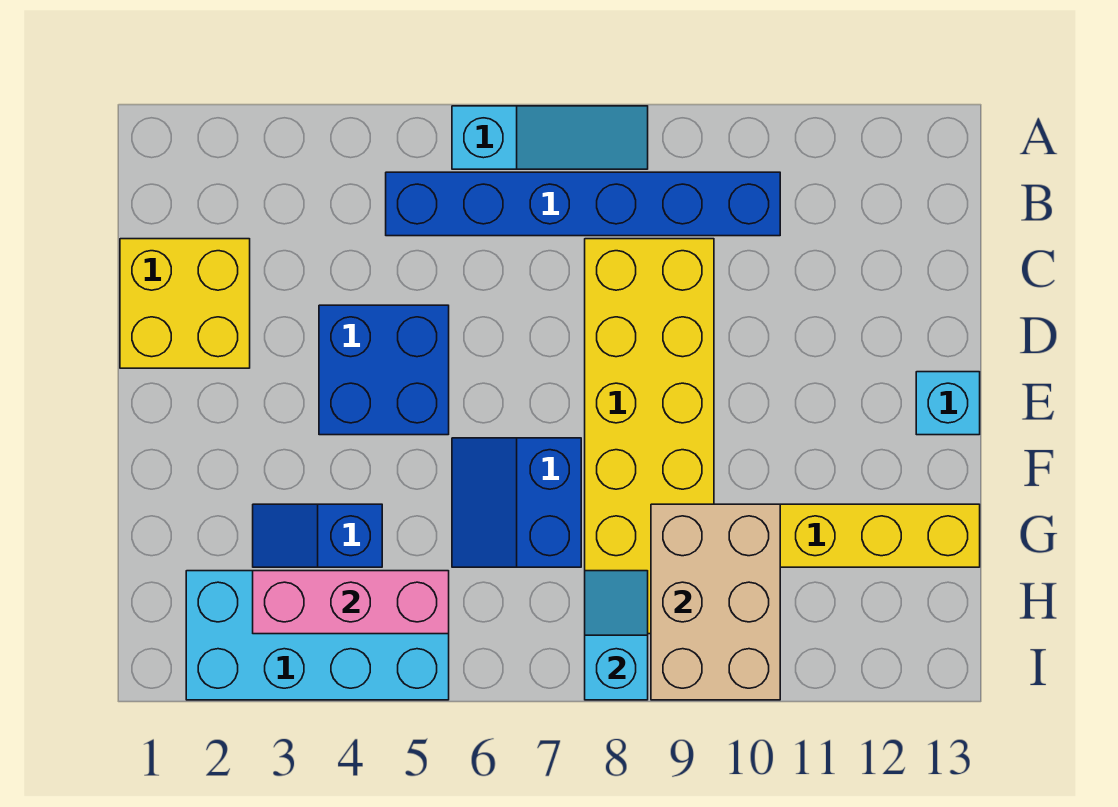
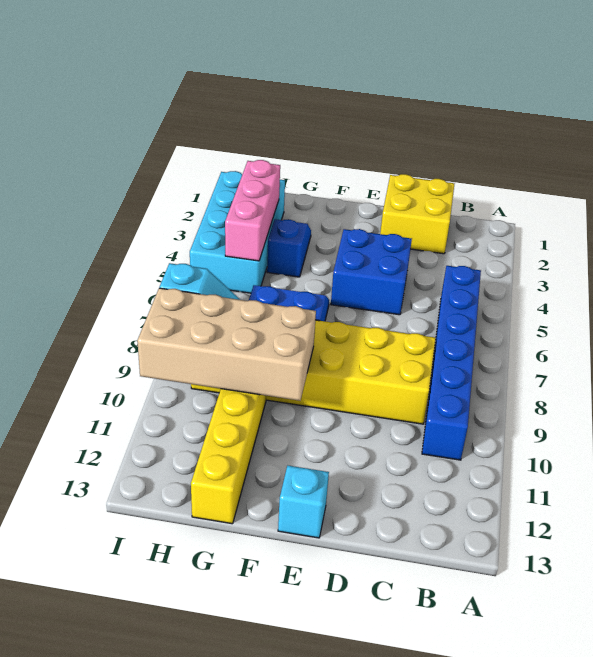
cyan 1x3 slope [452,106,648,169] -> none
tan 2x3 brick [651,504,780,700] -> tan 2x4 brick [137,288,316,401]

